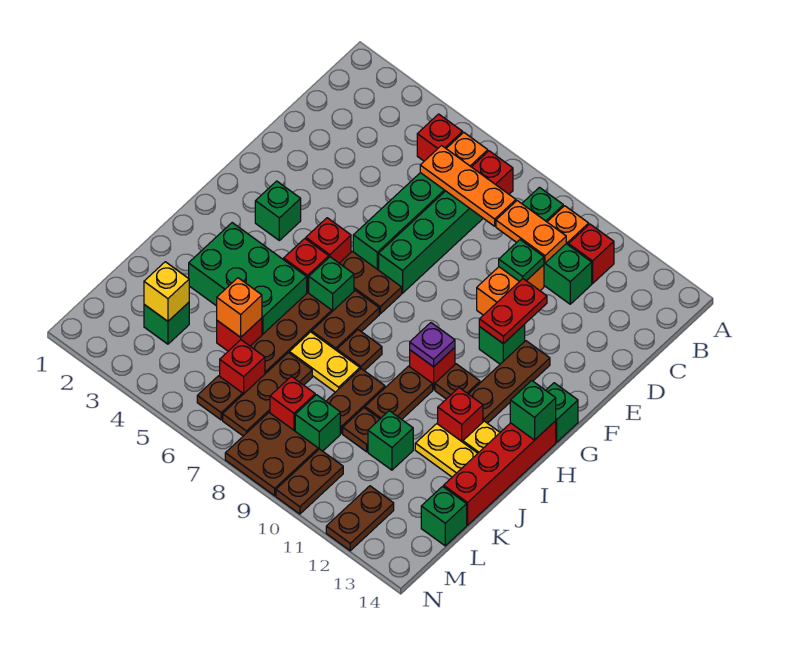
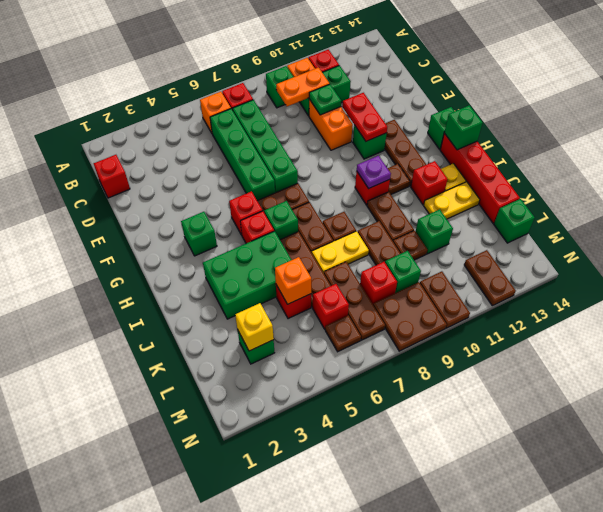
red 1x1 brick [417,114,463,161] -> red 1x1 brick moved to [94,155,130,198]
orange 1x3 plate [420,146,516,226] -> none

